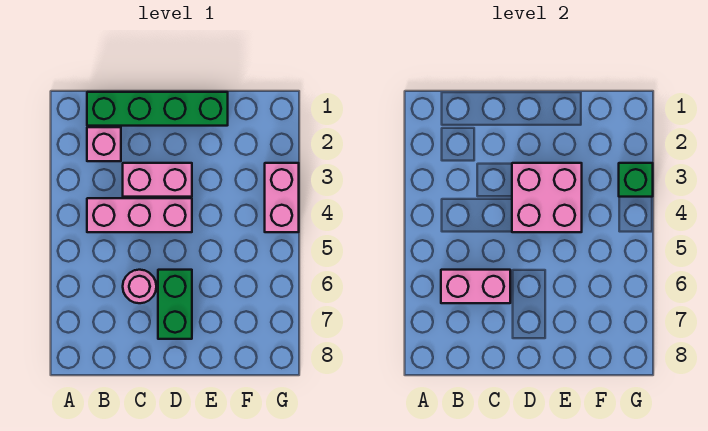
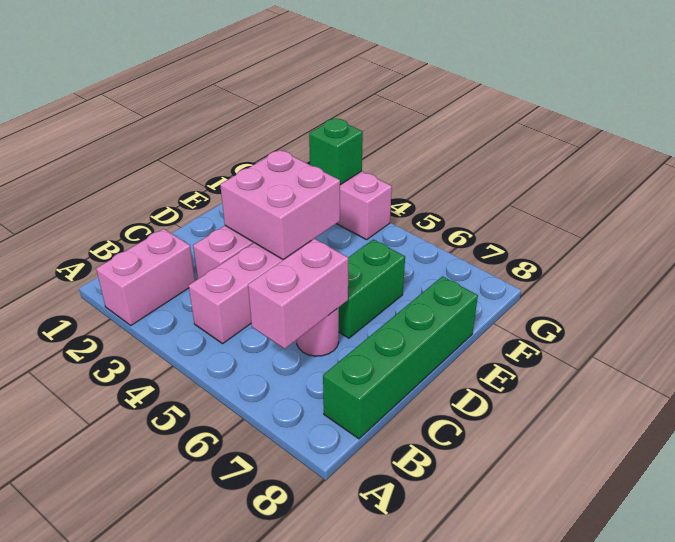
green 1x4 brick [87,92,228,126] -> green 1x4 brick moved to [323,276,478,439]
pink 1x1 brick [87,127,121,161] -> pink 1x2 brick [96,229,195,325]
green 1x2 brick [158,270,192,339] -> green 1x2 brick turned to [339,239,405,338]

